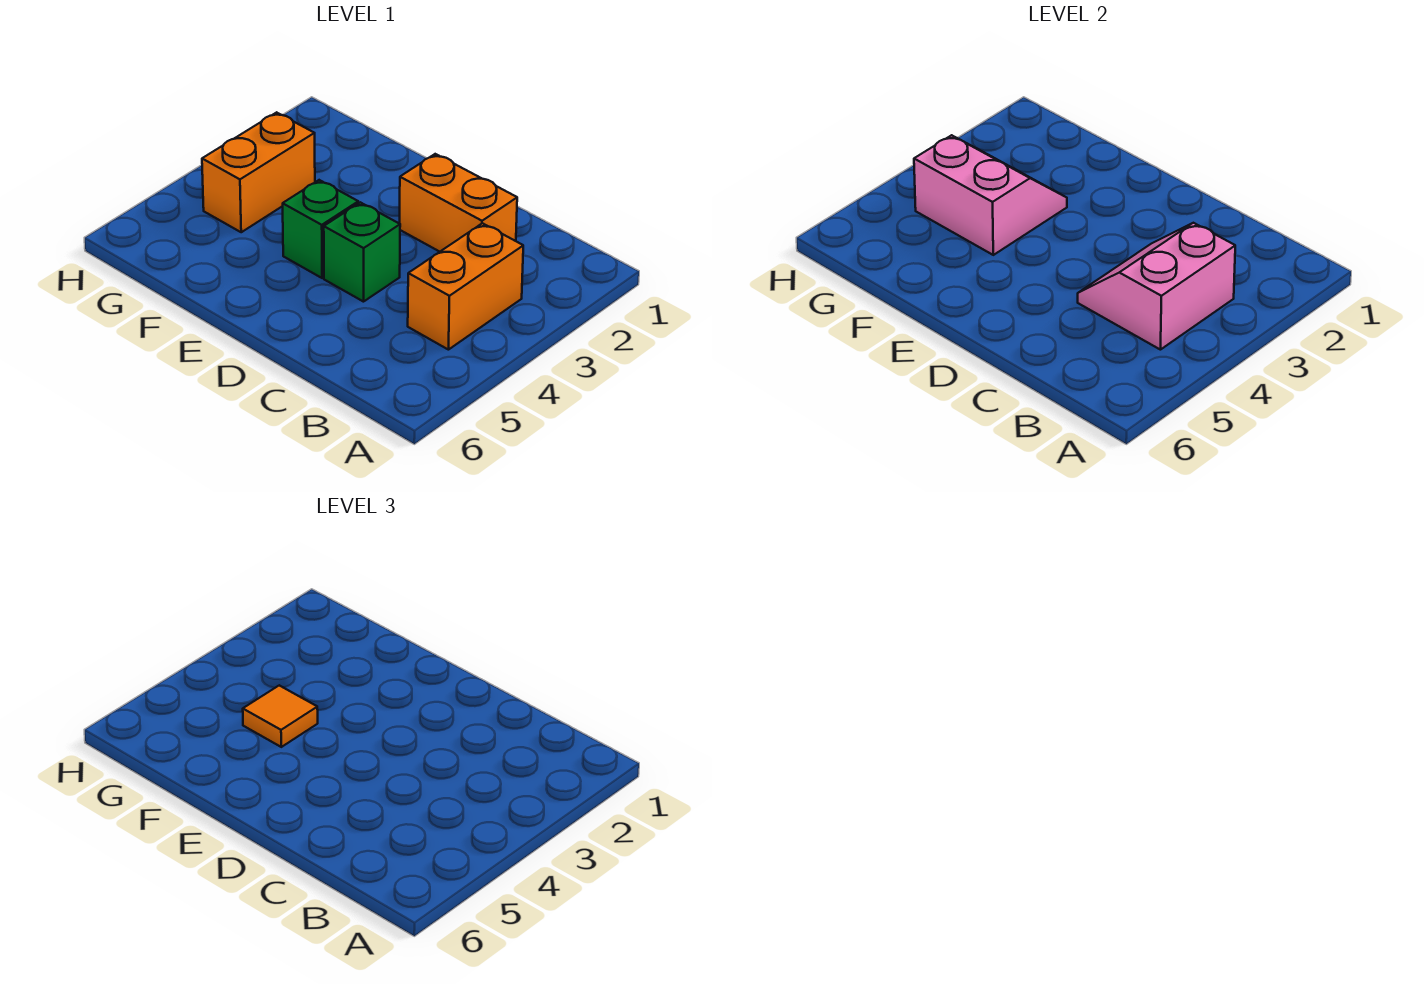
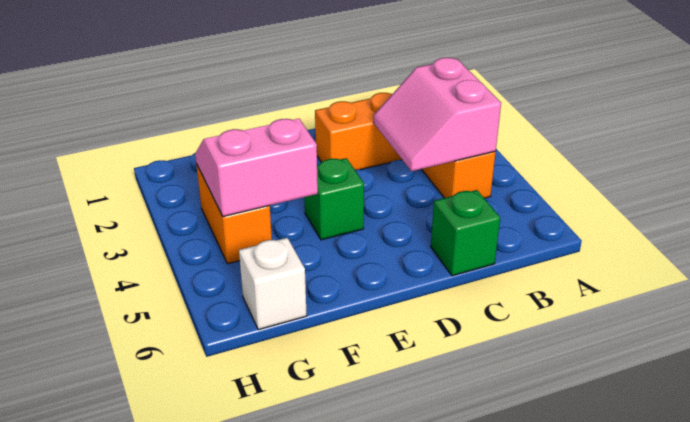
green 1x1 brick [324,202,400,302] -> green 1x1 brick moved to [431,190,500,276]
orange 1x1 tile [243,685,318,747] -> none
none -> white 1x1 brick [239,238,307,330]

